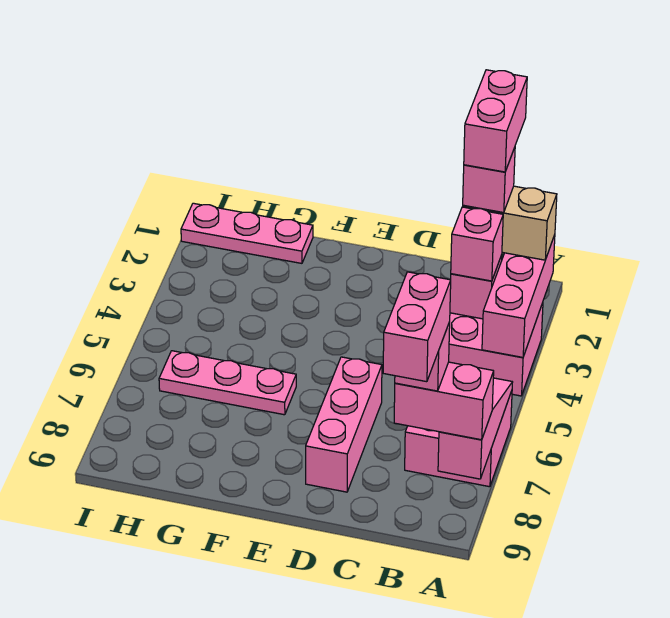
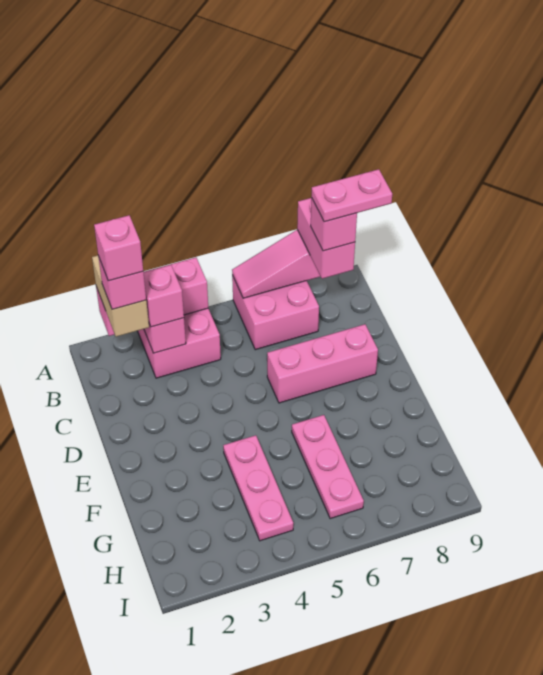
pink 1x2 brick [464,70,527,172] -> pink 1x1 brick [94,215,143,281]
pink 1x2 brick [383,272,451,382] -> pink 1x2 plate [311,169,392,222]
pink 1x3 plate [181,203,313,263] -> pink 1x3 plate moved to [223,435,293,541]

